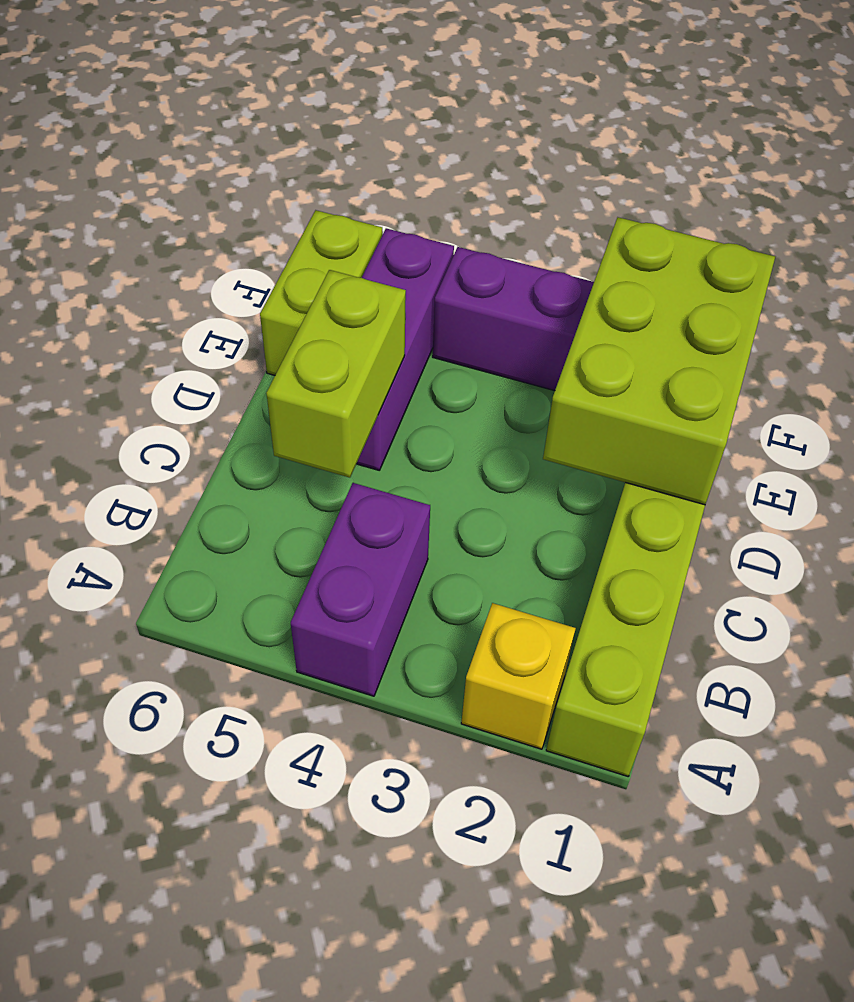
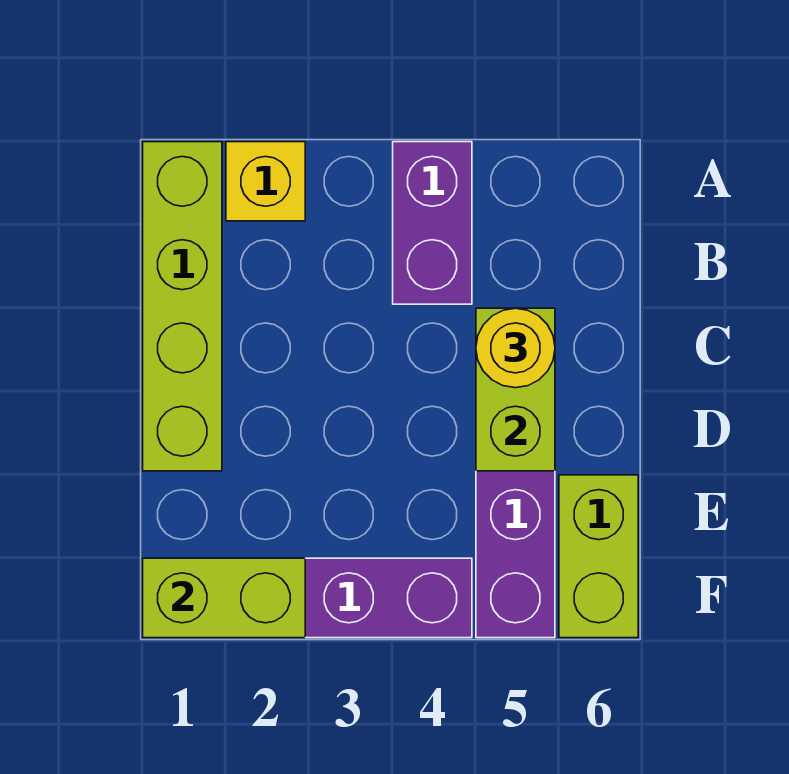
none -> yellow 1x1 round brick [476,308,555,388]
lime 2x3 brick [543,217,775,505] -> lime 1x2 brick [143,558,305,638]

